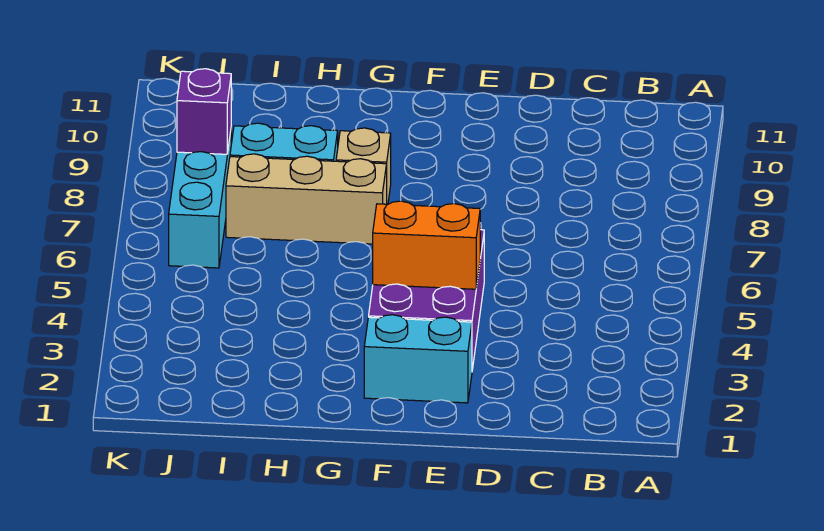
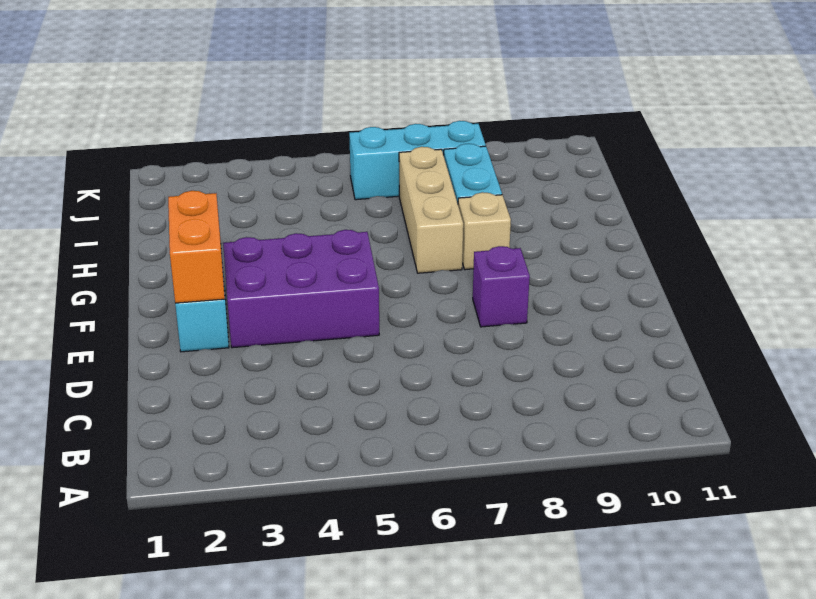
orange 1x2 brick [373,201,480,289] -> orange 1x2 brick moved to [168,191,225,303]
purple 1x1 brick [177,69,231,154] -> purple 1x1 brick moved to [473,246,530,327]

